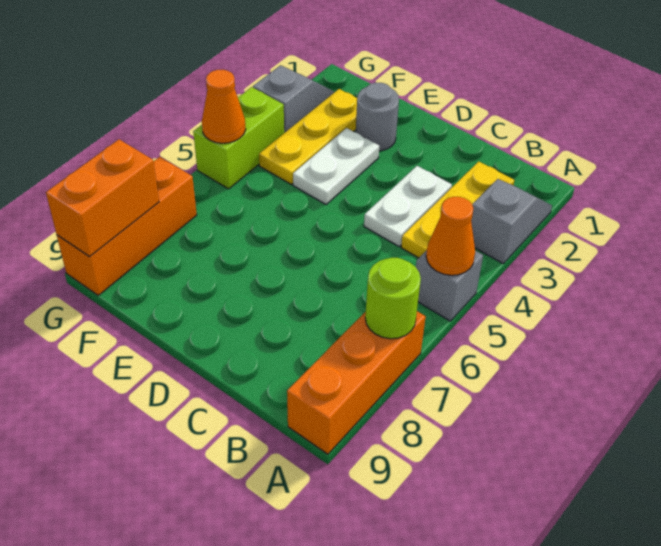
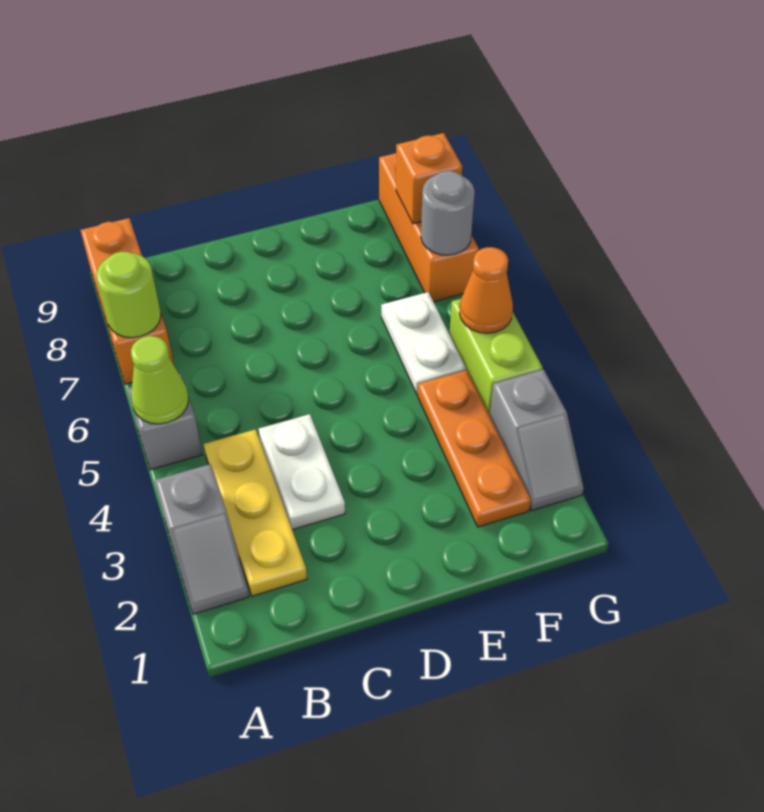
orange 1x1 cone [426,197,475,275] -> lime 1x1 cone [131,336,189,424]
grey 1x1 round brick [356,83,399,151] -> grey 1x1 round brick moved to [421,171,475,255]
white 1x2 plate [293,128,379,204] -> white 1x2 plate moved to [381,292,466,394]
yellow 1x3 plate [259,89,357,184] -> orange 1x3 plate [418,370,531,527]
orange 1x2 brick [46,139,159,257] -> orange 1x1 brick [396,133,462,224]

